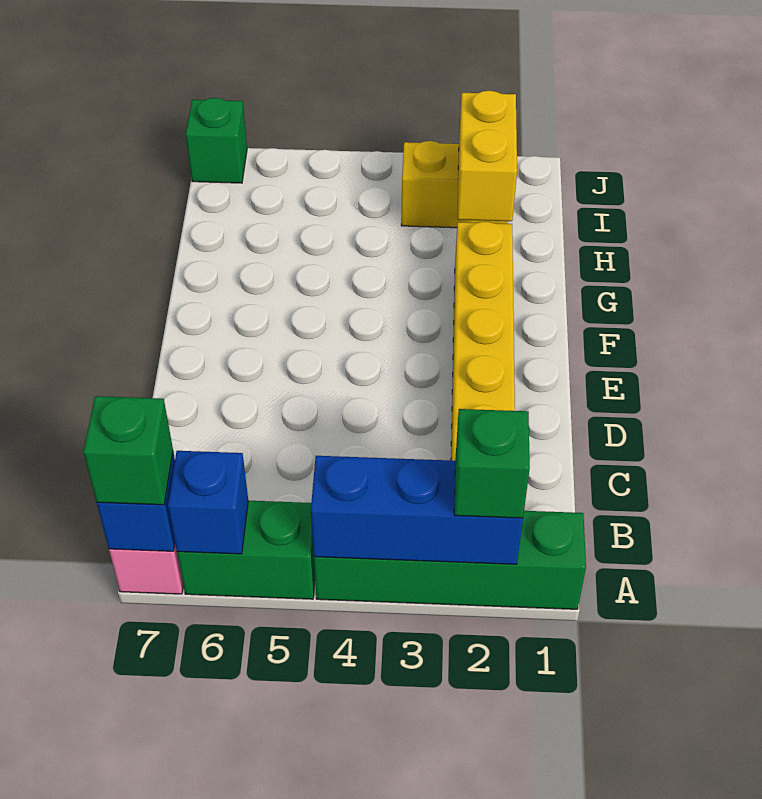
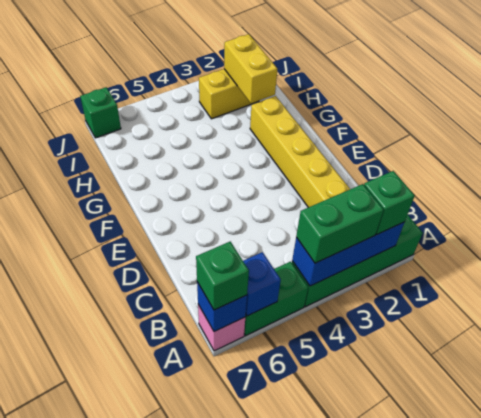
none -> green 1x2 brick [296,184,384,263]

